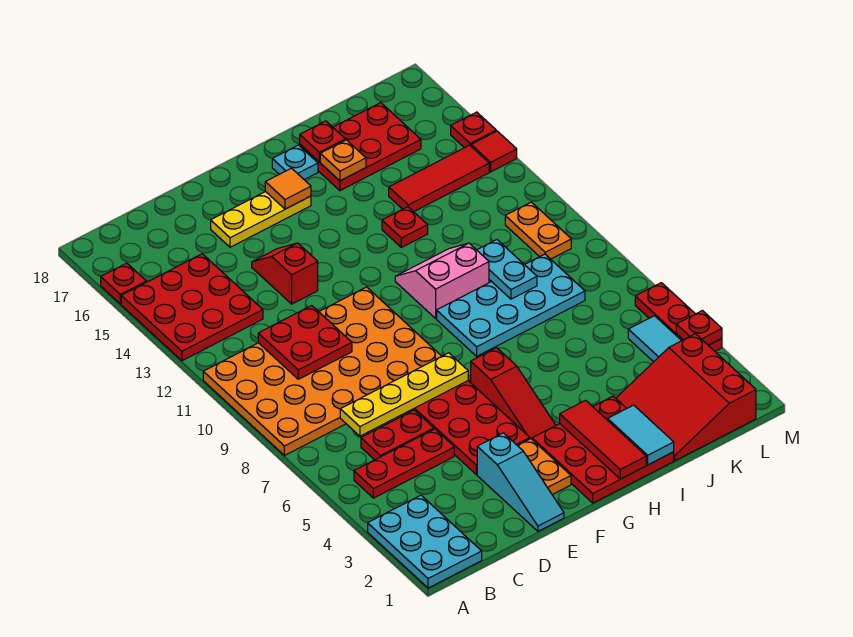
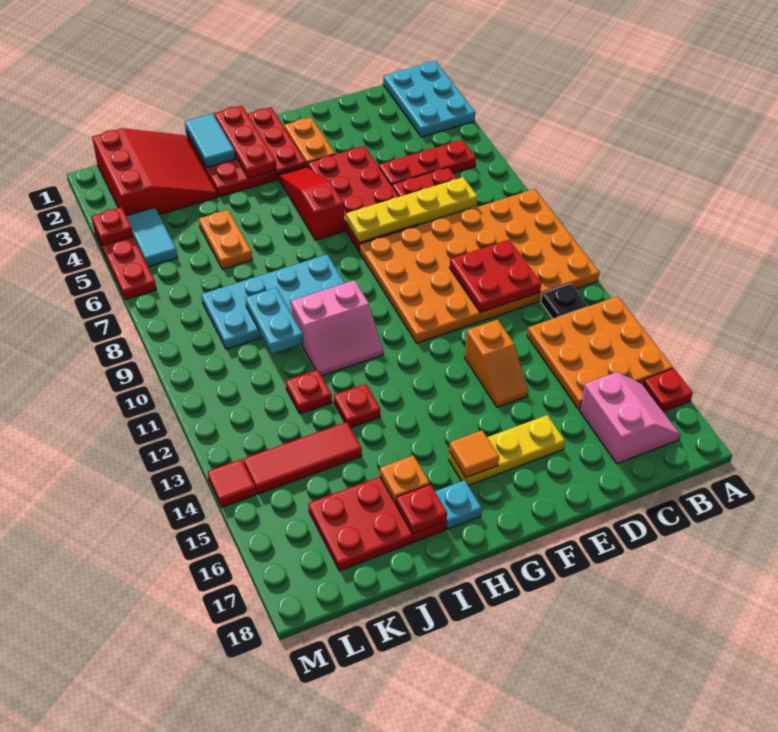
red 3x3 plate [121,254,263,361] -> orange 3x3 plate [527,296,673,410]
none -> black 1x1 plate [541,284,587,318]
none -> pink 2x2 slope [580,372,680,464]
cyan 1x3 slope [477,433,564,531] -> none
red 1x2 slope [252,243,318,304] -> orange 1x2 slope [465,320,528,407]
red 1x3 tile [560,400,646,479] -> red 1x3 plate [214,105,276,179]
orange 1x2 plate [505,202,571,259] -> orange 1x2 plate moved to [199,210,252,269]
red 1x1 plate [451,112,496,148] -> red 1x1 plate moved to [286,370,332,414]

